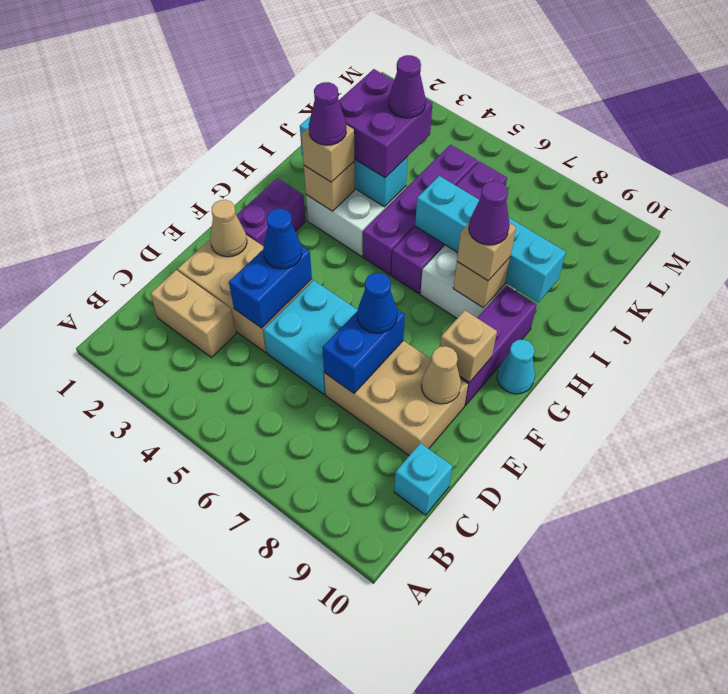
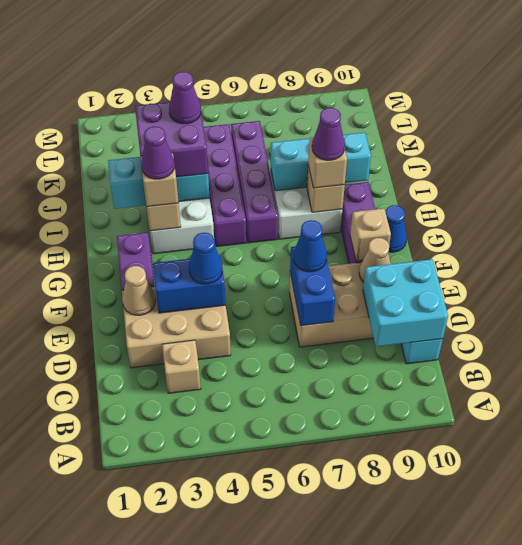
tan 1x2 brick [150,270,236,357] -> tan 1x1 brick [162,340,201,393]
blue 1x2 brick [229,246,312,328] -> blue 1x2 brick turned to [153,255,226,313]
cyan 2x2 brick [263,280,358,394] -> cyan 2x2 brick moved to [363,259,448,347]
cyan 1x1 cone [497,339,535,394] -> blue 1x1 cone [386,205,407,252]
cyan 1x4 brick [415,176,566,303] -> cyan 1x3 brick [271,132,371,191]

